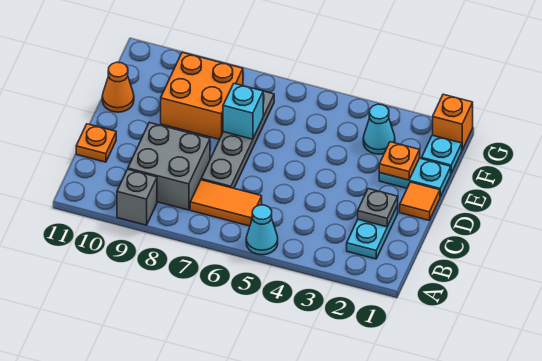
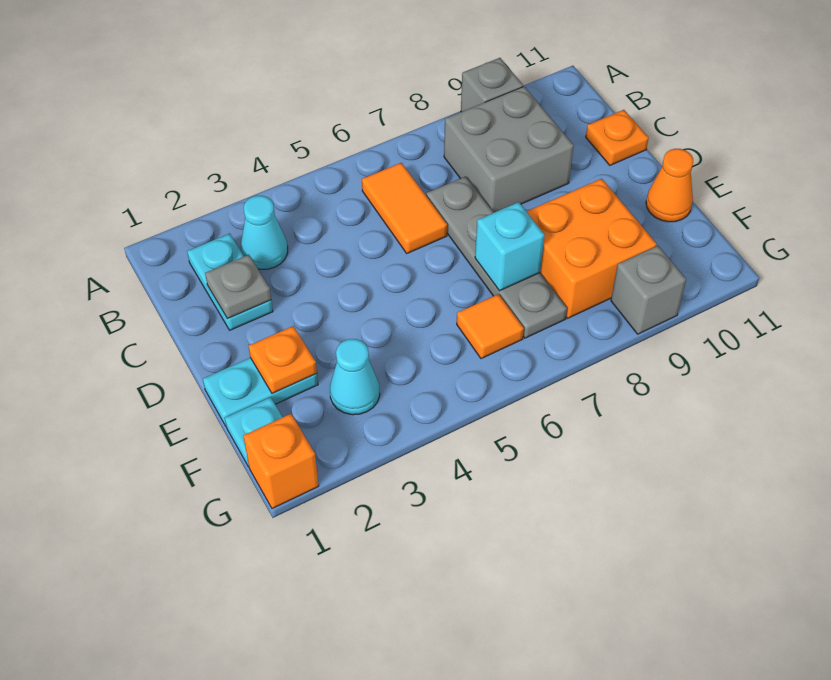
cyan 1x1 cone [246,205,278,255] -> cyan 1x1 cone moved to [241,196,288,269]
orange 1x2 tile [190,180,262,226] -> orange 1x2 tile turned to [362,163,447,253]
orange 1x1 tile [400,182,440,220] -> orange 1x1 tile moved to [457,294,524,359]
none -> grey 1x1 brick [611,246,686,334]

